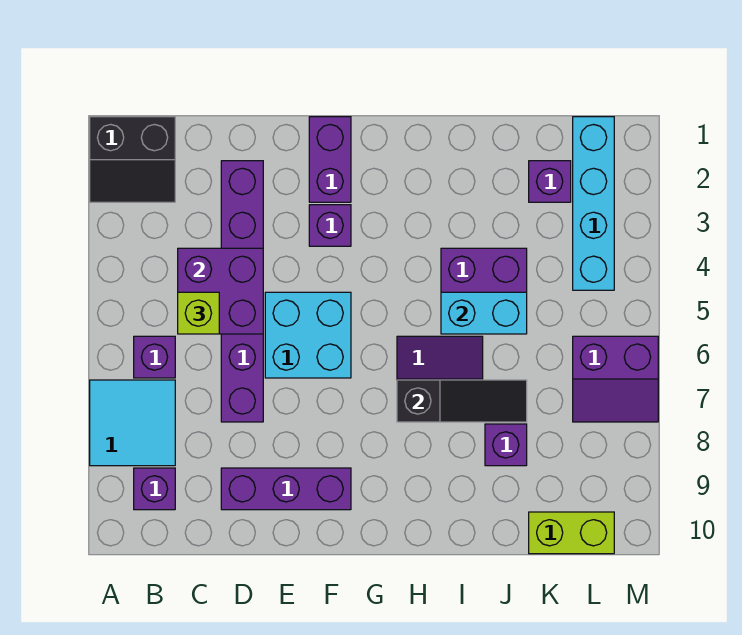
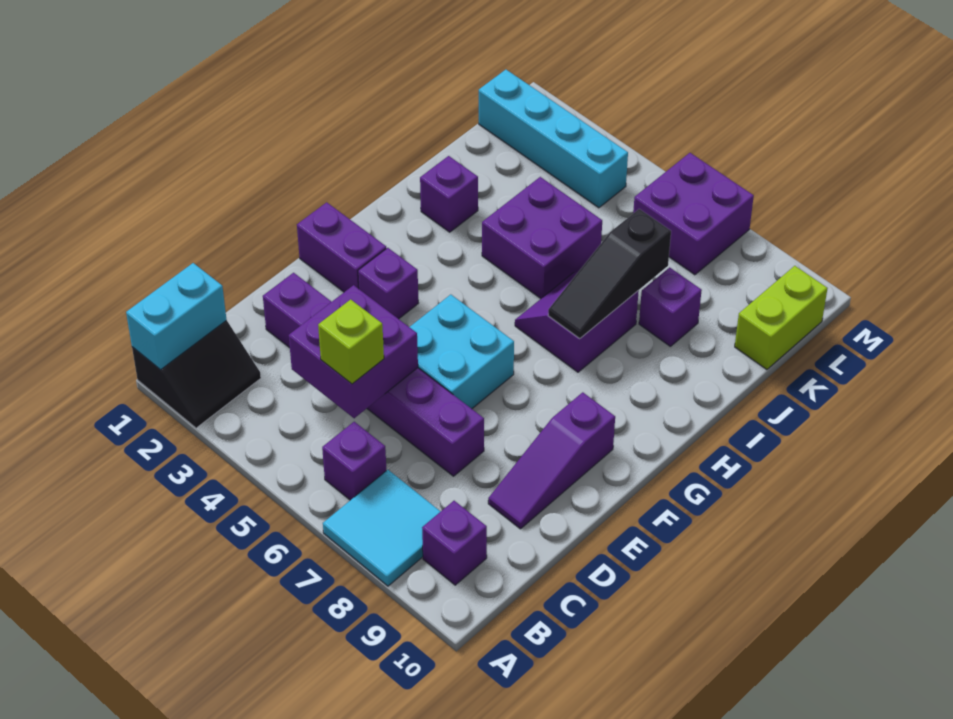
purple 1x3 brick [221,468,351,510] -> purple 1x3 slope [488,392,615,529]
black 1x3 slope [397,380,527,422] -> black 1x3 slope turned to [548,209,671,339]
cyan 1x2 brick [441,292,527,334] -> cyan 1x2 brick moved to [126,263,227,370]
purple 1x1 brick [529,161,571,202] -> purple 1x1 brick moved to [420,156,478,232]
purple 2x2 slope [573,336,658,422] -> purple 2x2 brick [633,153,754,275]

